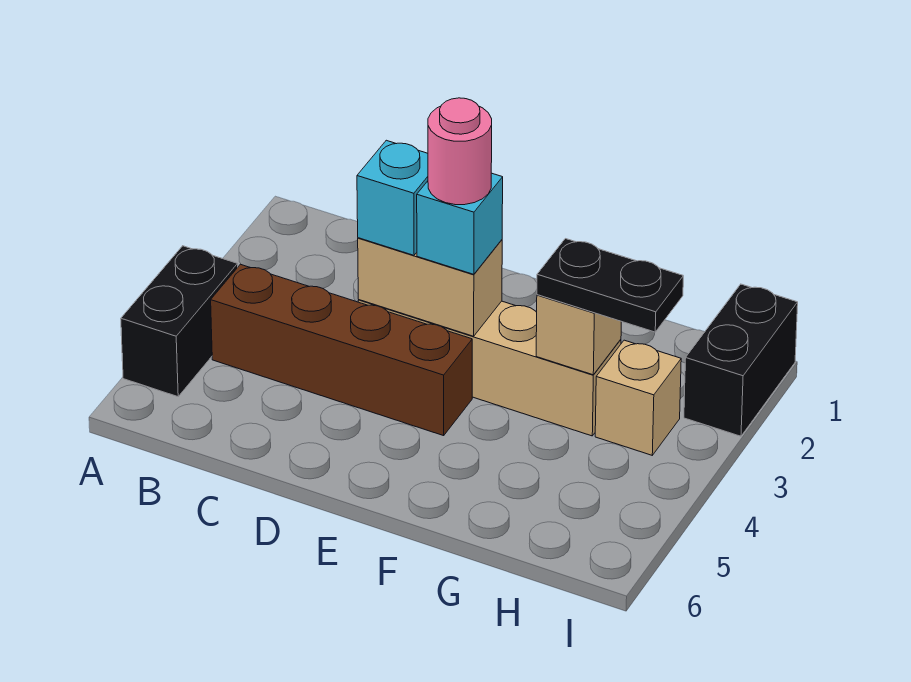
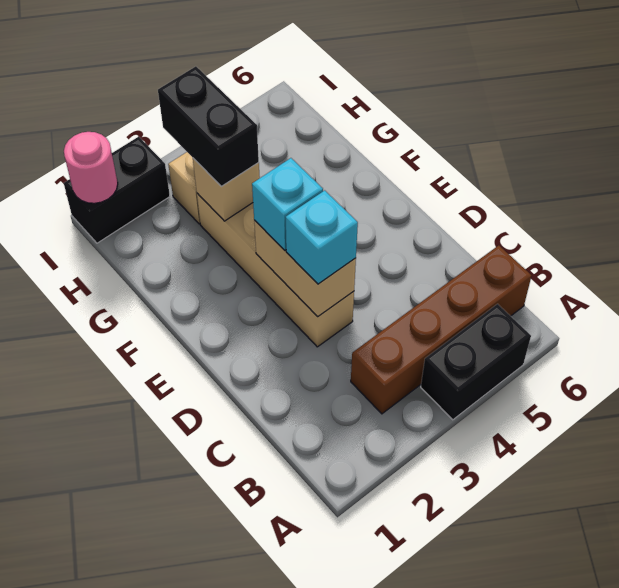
brown 1x4 brick [211,264,472,436] -> brown 1x4 brick turned to [351,245,532,414]
pink 1x1 round brick [428,98,492,205] -> pink 1x1 round brick moved to [64,132,118,203]
black 1x2 plate [537,239,683,332] -> black 1x2 brick [158,66,259,187]

